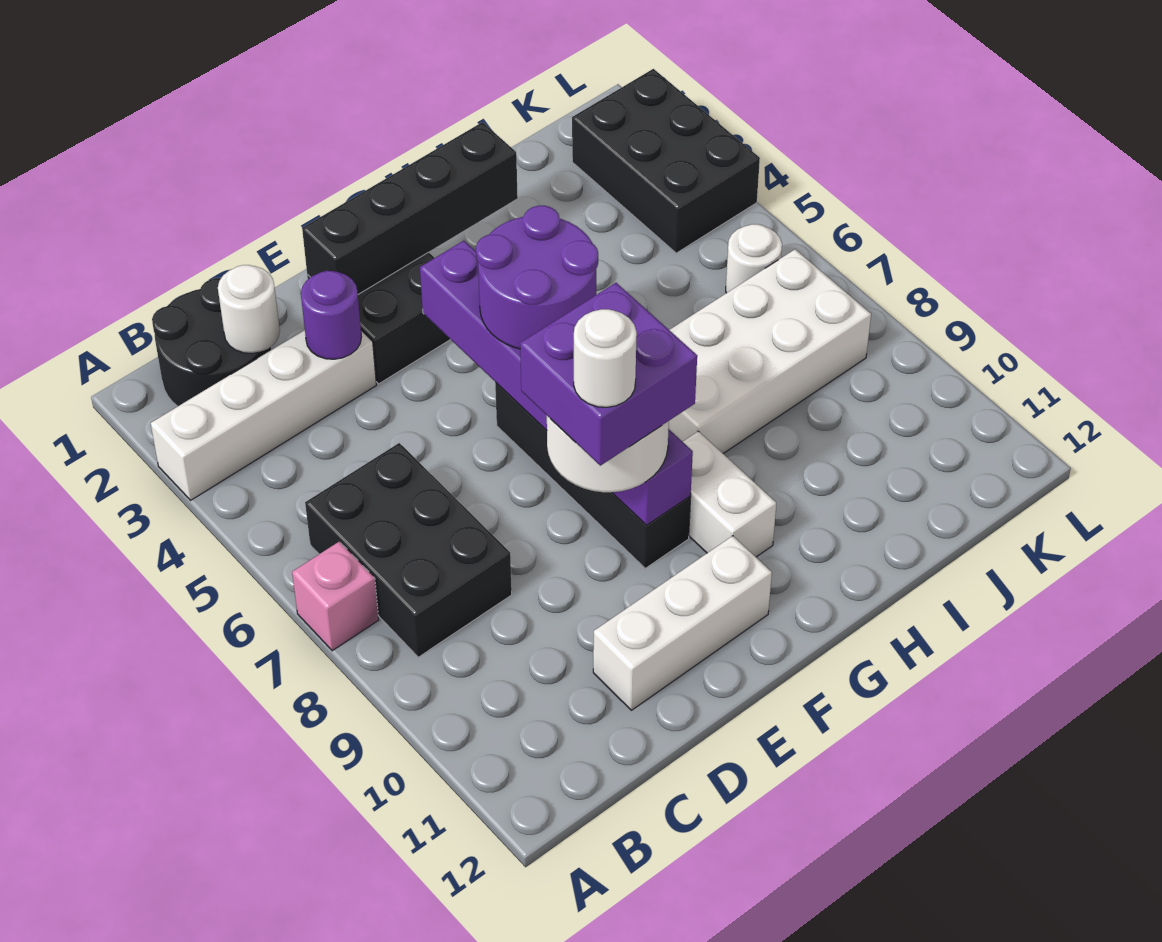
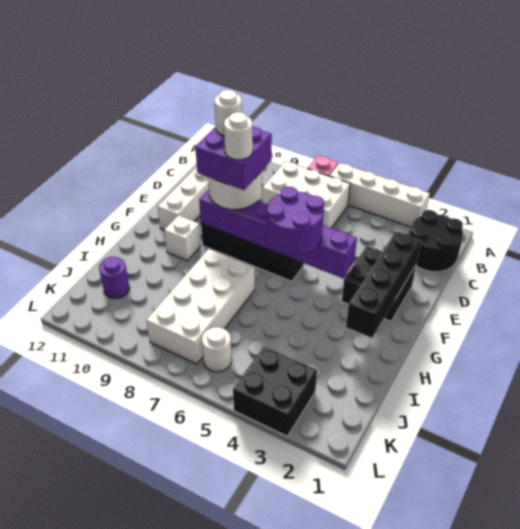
white 1x4 brick [151,330,376,500] -> white 1x4 brick turned to [330,163,430,227]
black 2x3 brick [305,443,512,657] -> white 2x3 brick [262,161,350,228]
white 1x1 round brick [218,265,280,354] -> white 1x1 round brick moved to [224,112,253,160]
purple 1x1 round brick [301,271,361,359] -> purple 1x1 round brick moved to [99,256,130,298]
white 1x2 brick [683,431,776,557] -> white 1x1 brick [164,215,201,261]
black 2x3 brick [572,69,760,253] -> black 2x2 brick [233,347,317,436]

